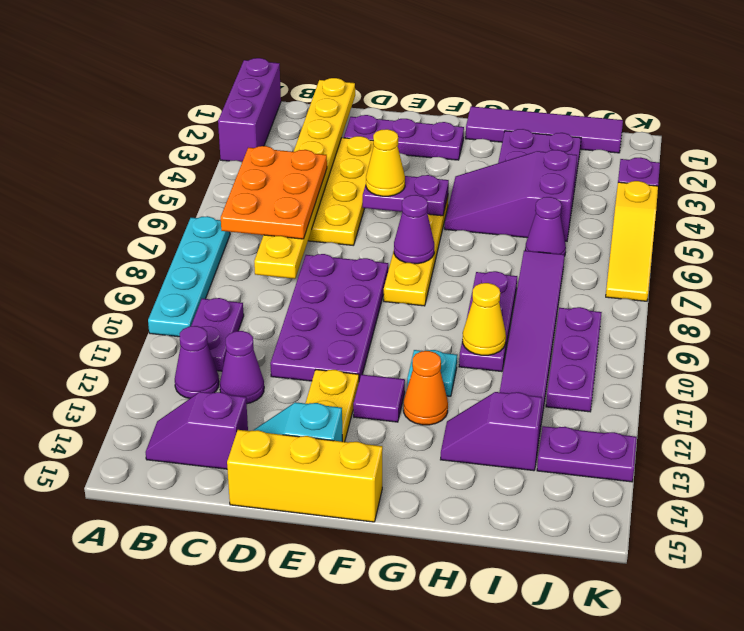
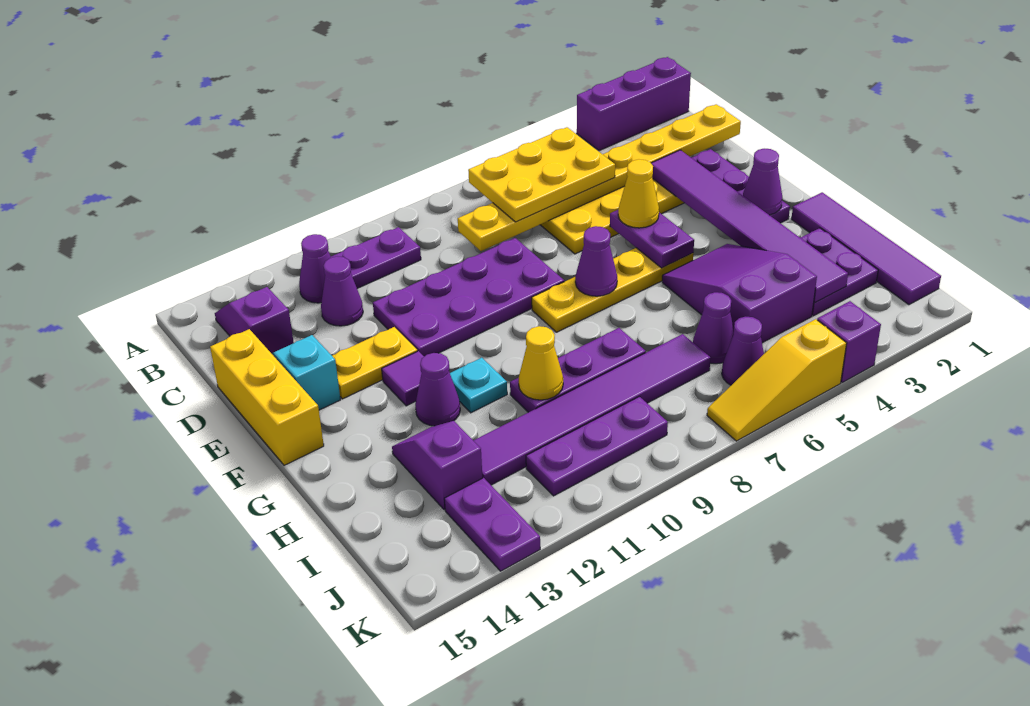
cyan 1x4 plate [148,216,230,337] -> none
orange 2x3 plate [221,146,327,239] -> yellow 2x3 plate [468,127,615,222]
none -> purple 1x6 tile [651,150,848,303]
none -> purple 1x1 cone [743,149,782,215]
orange 1x1 cone [404,351,448,425] -> purple 1x1 cone [415,353,460,426]
none -> purple 1x1 cone [722,317,764,385]

